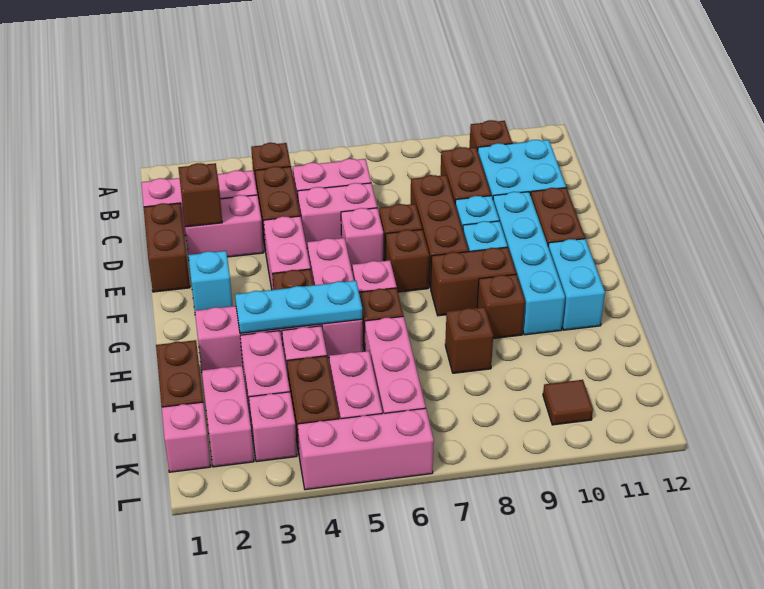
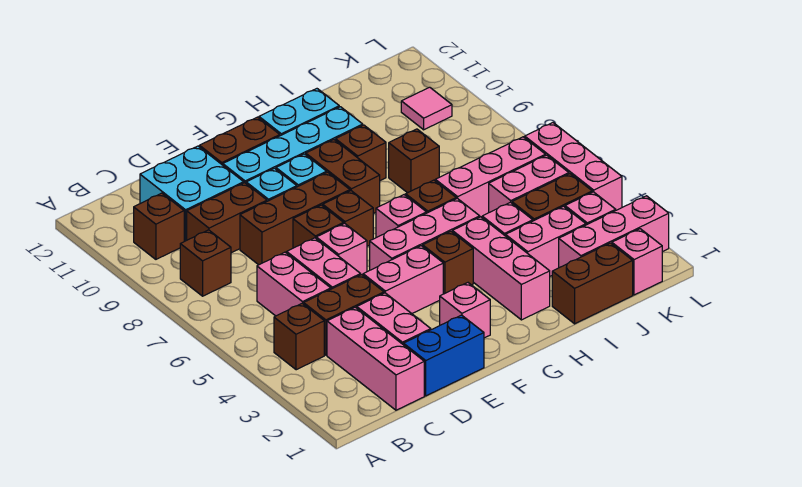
brown 1x2 brick [144,203,190,292] -> blue 1x2 brick [404,315,484,396]
brown 1x1 brick [178,163,222,227] -> brown 1x1 brick moved to [180,230,231,296]
cyan 1x1 brick [188,251,232,311] -> pink 1x1 brick [440,283,490,338]
cyan 1x3 plate [235,281,362,333] -> none
pink 1x2 brick [202,366,254,467] -> pink 1x3 brick [559,196,669,268]
brown 1x1 tile [543,380,593,425] -> pink 1x1 tile [401,87,452,130]

